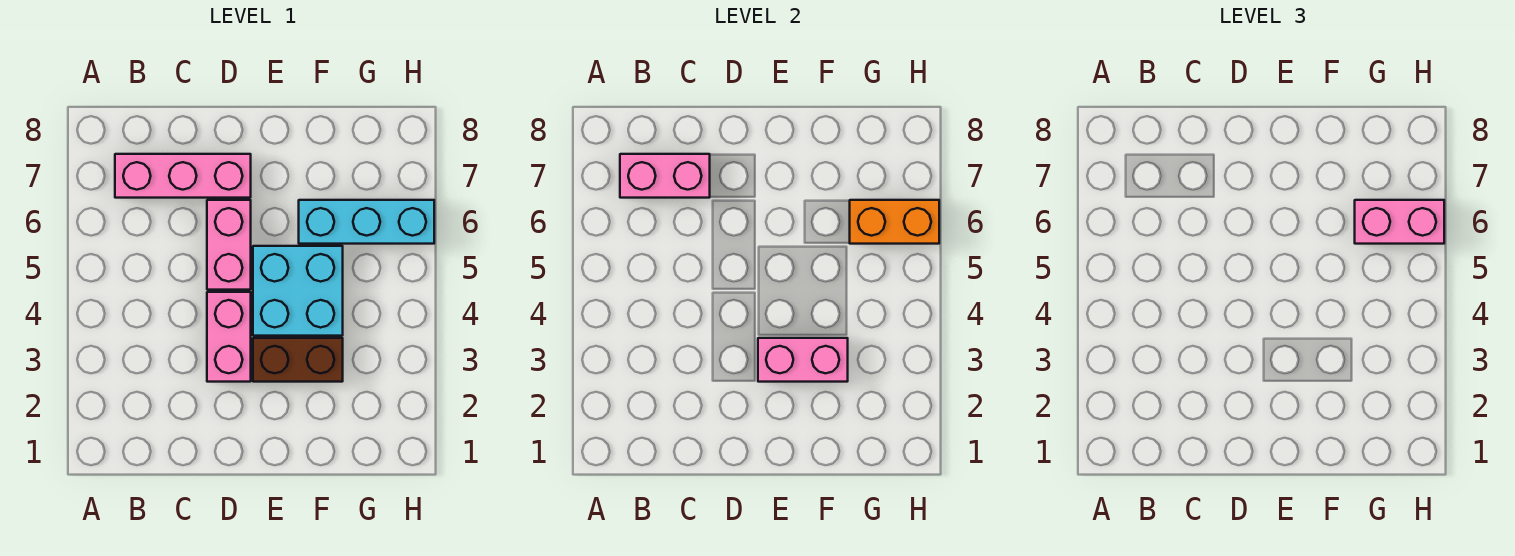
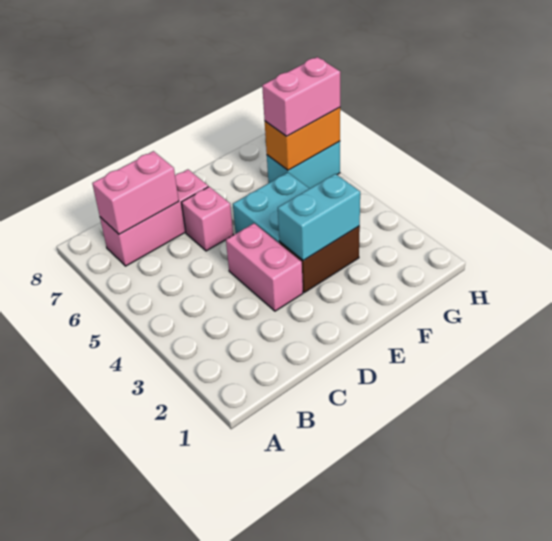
pink 1x2 brick [207,200,251,290] -> pink 1x1 brick [181,187,233,251]
pink 1x2 brick [758,338,848,382] -> cyan 1x2 brick [278,174,360,260]
cyan 1x3 brick [299,200,434,244] -> cyan 1x2 brick [267,141,340,189]

